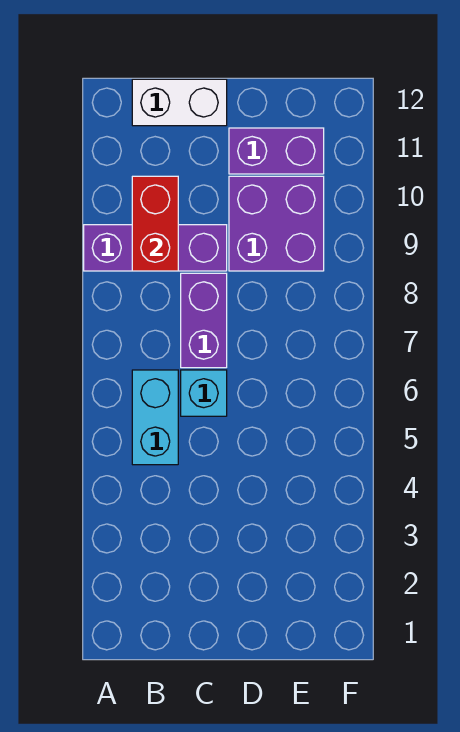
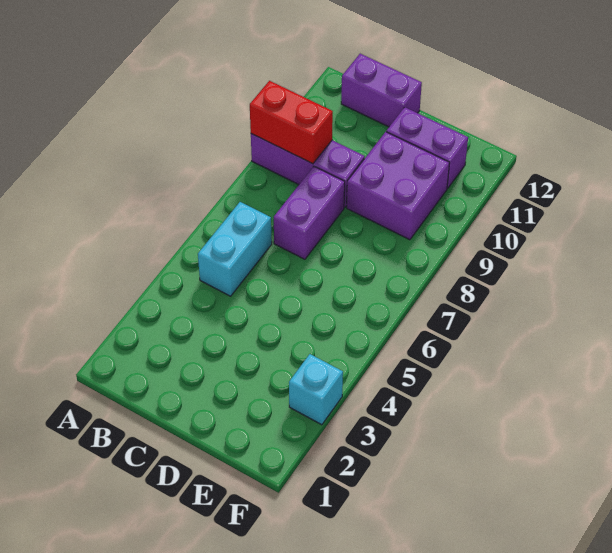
red 1x2 brick [132,176,178,271] -> red 1x2 brick turned to [250,81,333,164]
white 1x2 brick [132,79,227,126] -> purple 1x2 brick [341,54,422,127]
cyan 1x1 brick [181,370,227,416] -> cyan 1x1 brick moved to [289,354,343,425]

